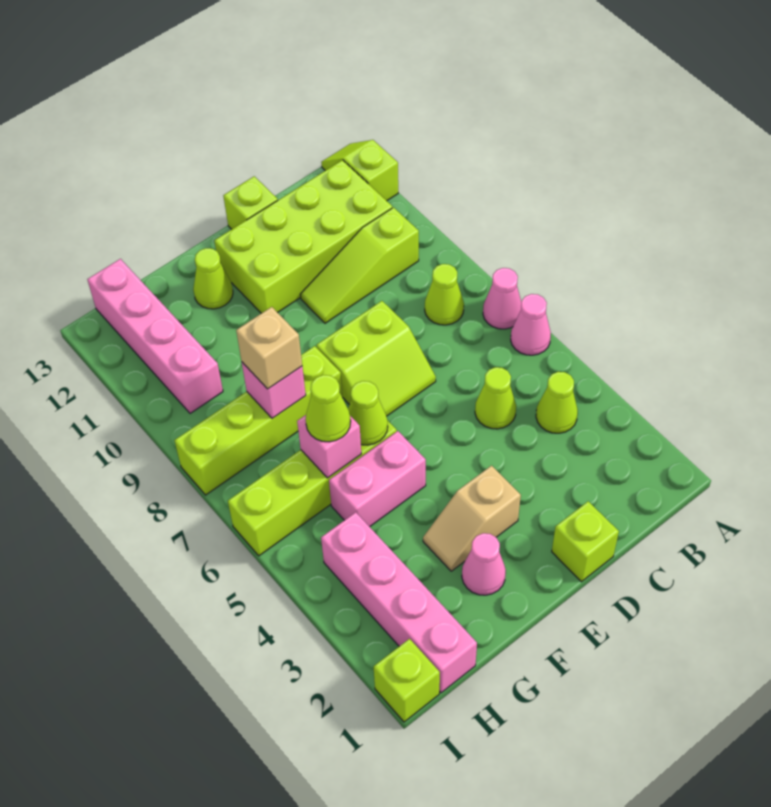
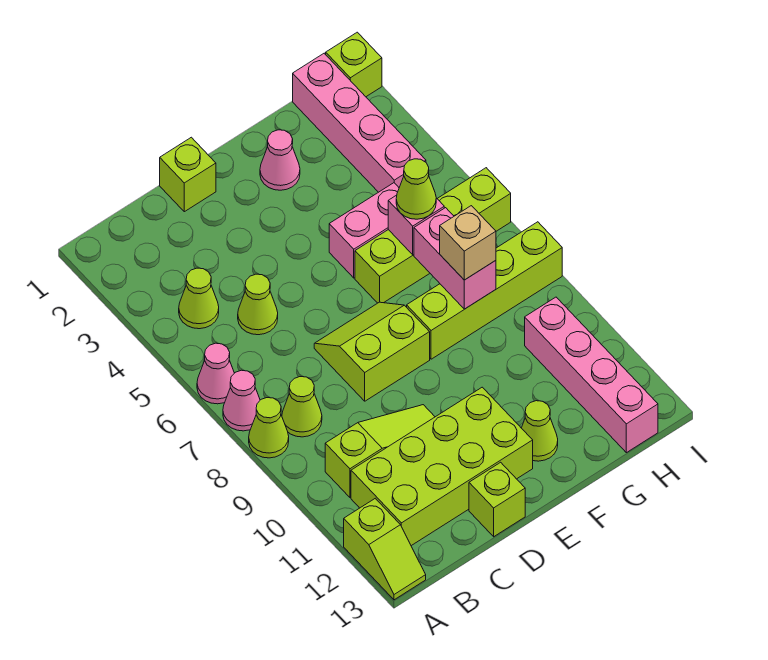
tan 1x2 slope [423,466,521,571] -> none
lime 1x1 cone [348,381,388,445] -> lime 1x1 cone moved to [249,398,289,458]
pink 1x1 brick [242,362,306,418] -> pink 1x2 brick [414,208,496,309]

